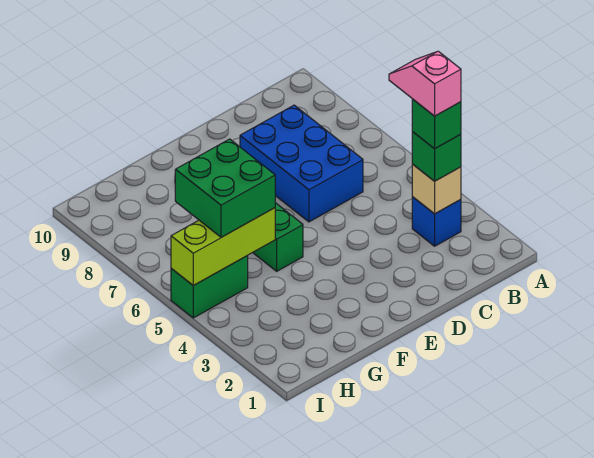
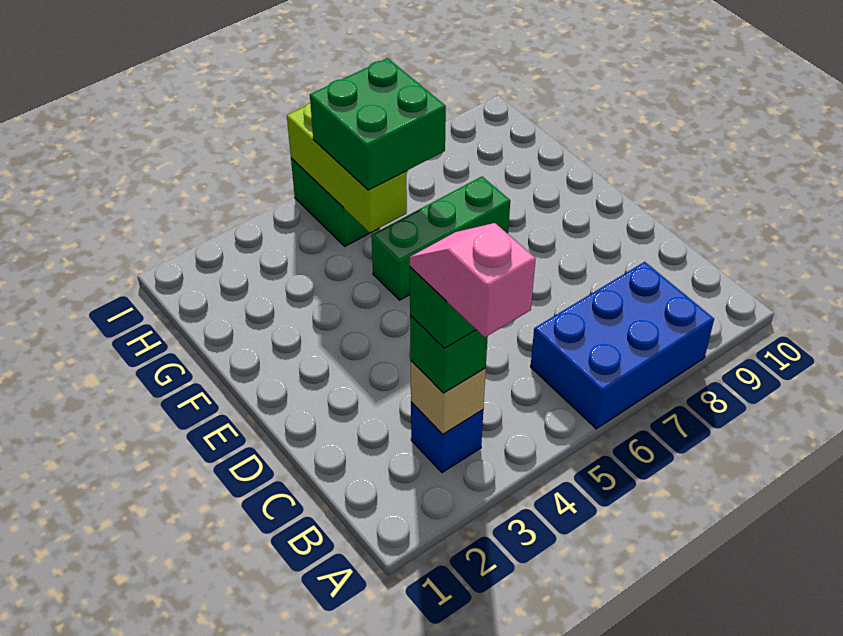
pink 1x2 slope [389,51,461,116] -> pink 1x2 slope turned to [410,223,536,337]
blue 2x3 brick [240,105,363,222] -> blue 2x3 brick moved to [531,262,714,429]

